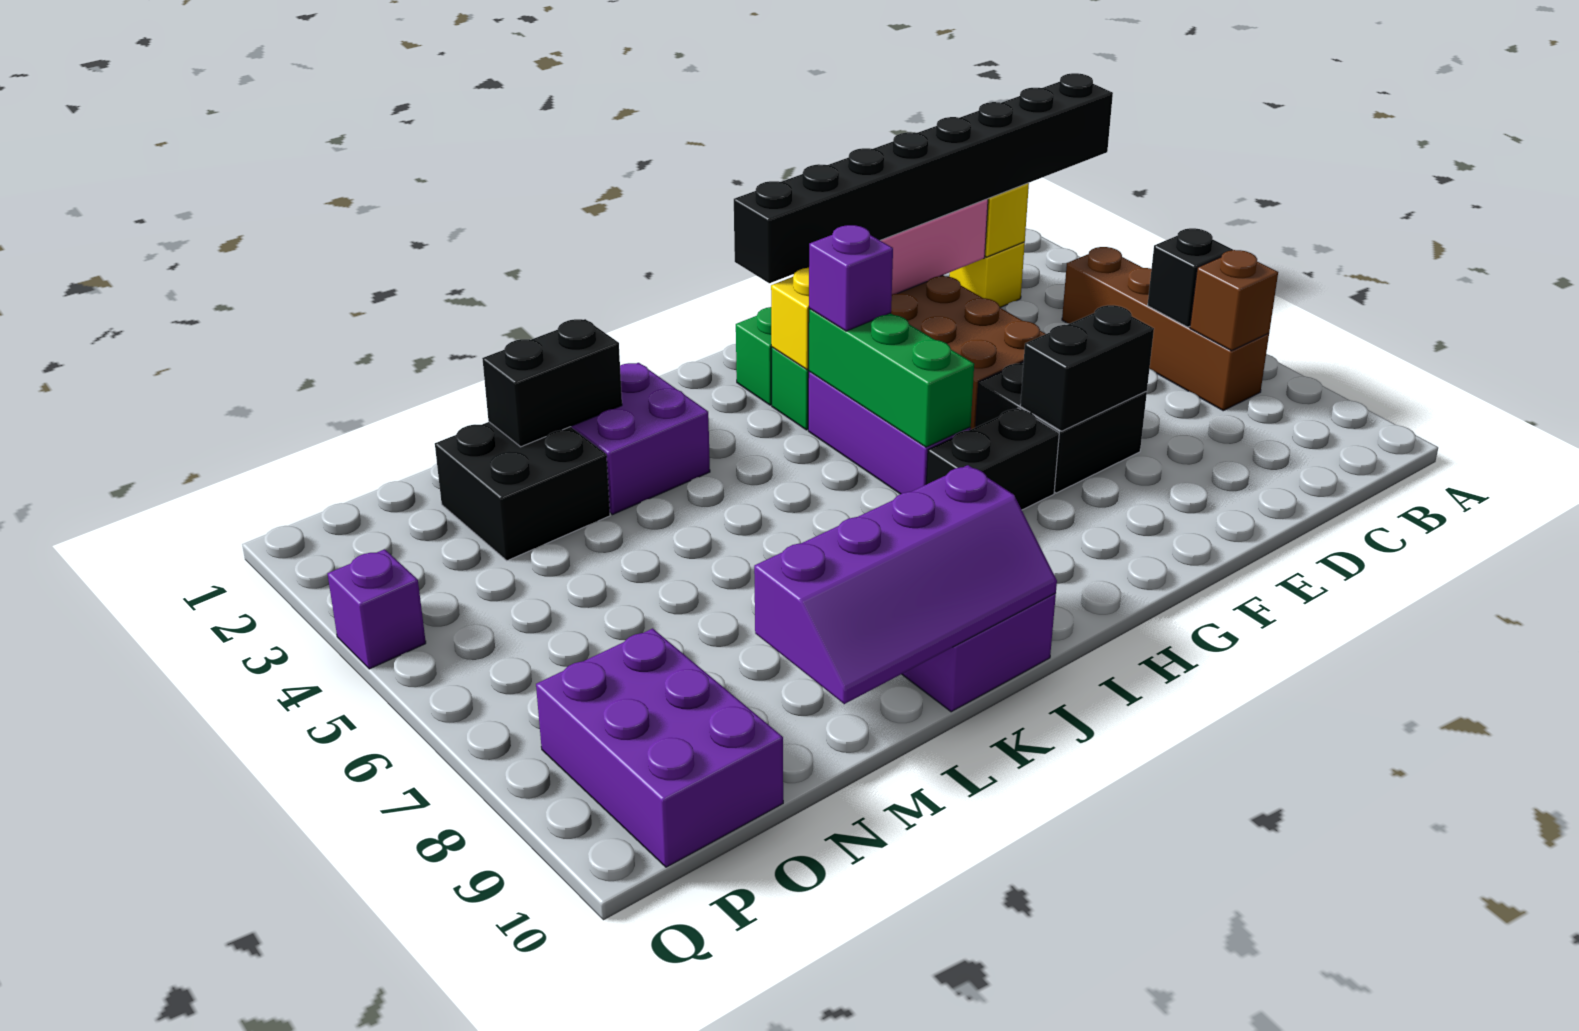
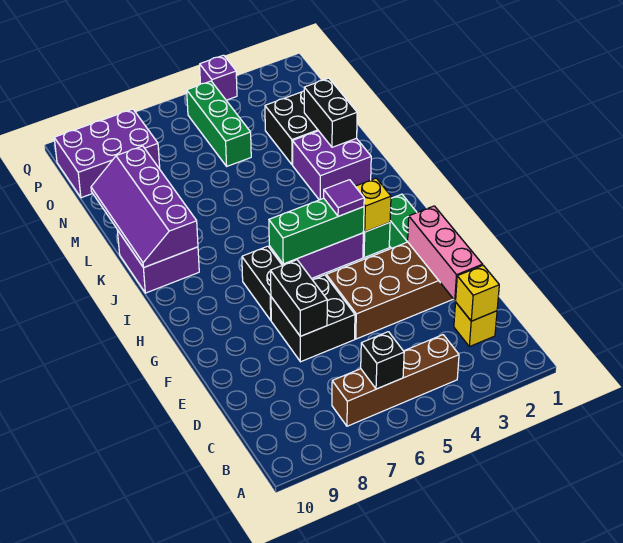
black 1x8 brick [734,73,1113,283] -> none
brown 1x1 brick [1190,250,1278,351] -> none
purple 1x1 brick [809,225,893,331] -> purple 1x1 tile [324,180,364,216]
none -> green 1x3 brick [187,81,251,166]

